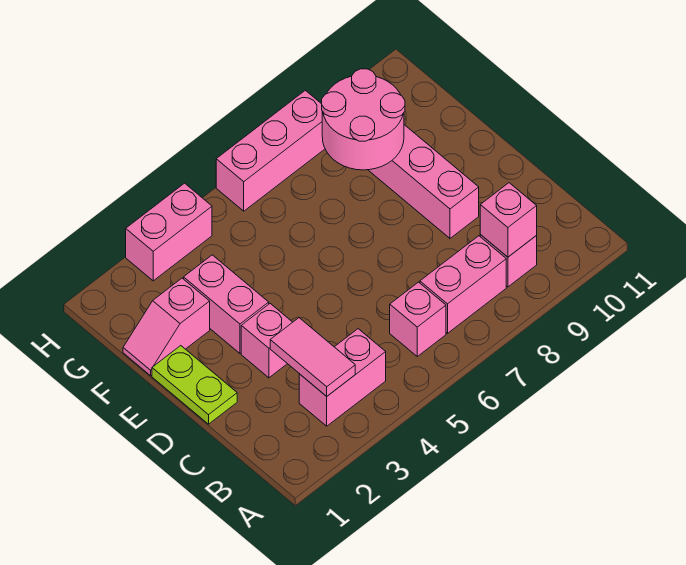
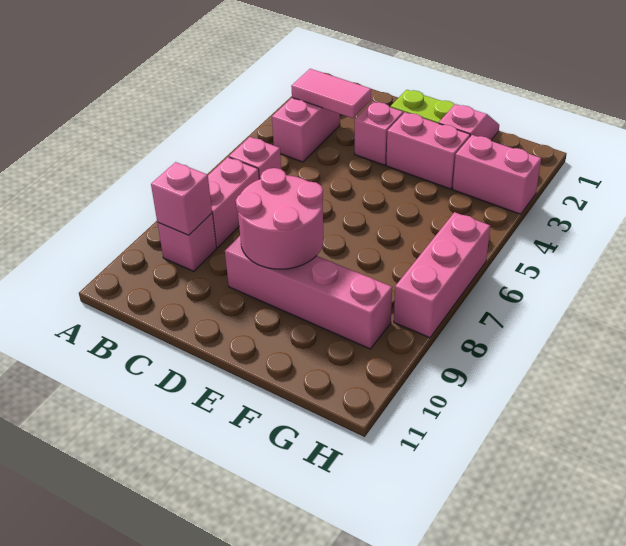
pink 2x2 round brick [322,69,405,170] -> pink 2x2 round brick moved to [236,168,324,269]
pink 1x2 brick [126,183,212,281] -> pink 1x2 brick turned to [453,135,541,214]

